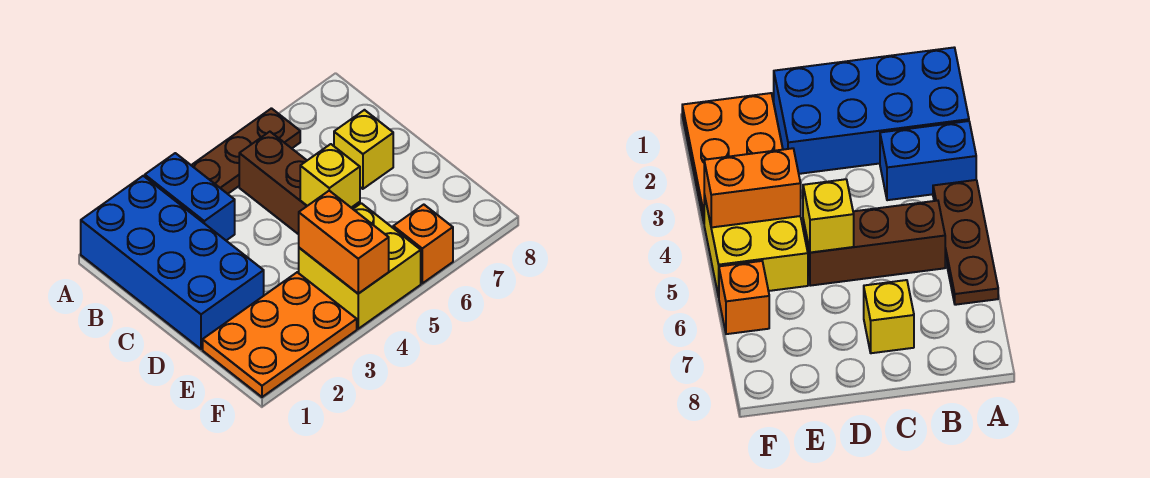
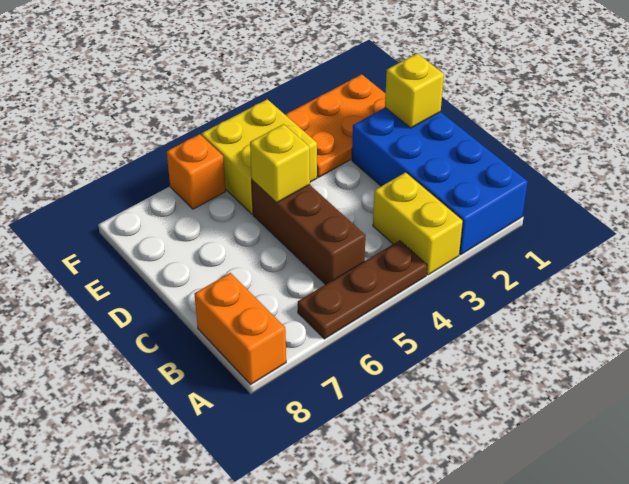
blue 1x2 brick [145,153,235,240] -> yellow 1x2 brick [373,172,463,275]
yellow 1x1 brick [334,110,393,189] -> yellow 1x1 brick moved to [385,53,444,128]
orange 1x2 brick [299,191,389,294] -> orange 1x2 brick moved to [195,273,286,384]

